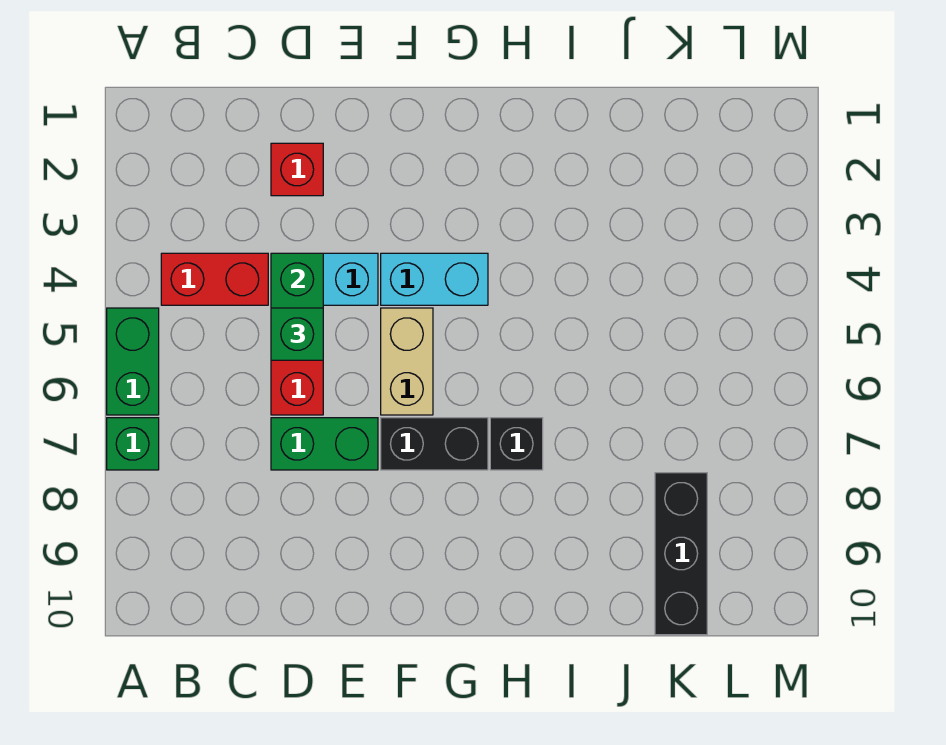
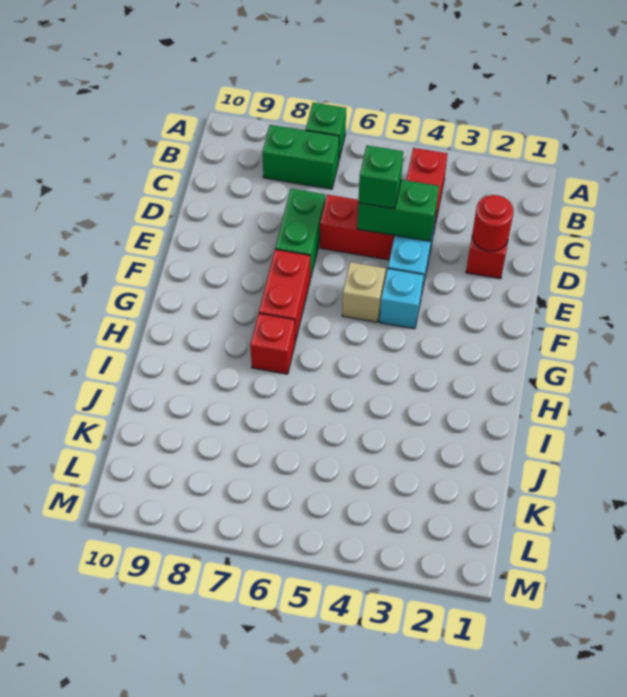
green 1x2 brick [107,308,159,415] -> green 1x2 brick moved to [262,125,339,189]
none -> red 1x1 round brick [472,195,513,251]
cyan 1x2 brick [381,253,488,305] -> cyan 1x1 brick [380,269,424,329]
tan 1x2 brick [381,308,433,415] -> tan 1x1 brick [342,262,386,322]
black 1x2 brick [381,418,488,470] -> red 1x2 brick [259,249,310,341]
black 1x1 brick [490,418,543,470] -> red 1x1 brick [250,313,295,374]
black 1x3 brick [655,473,707,635] -> none

